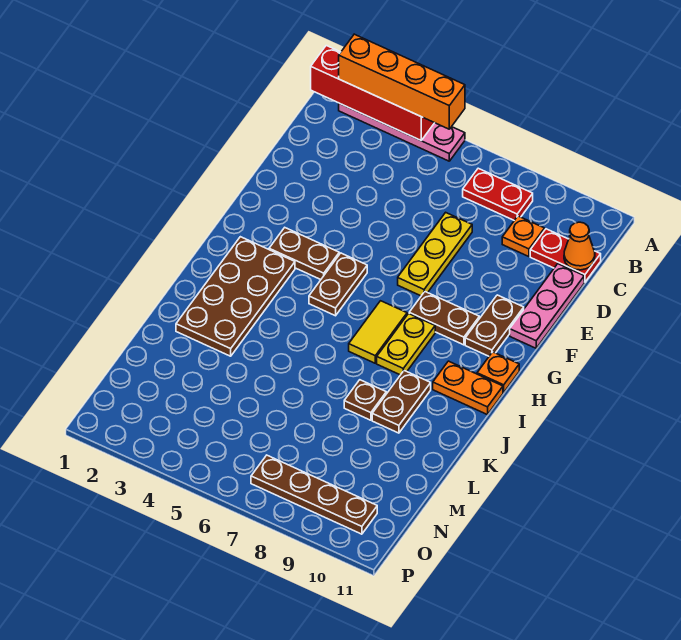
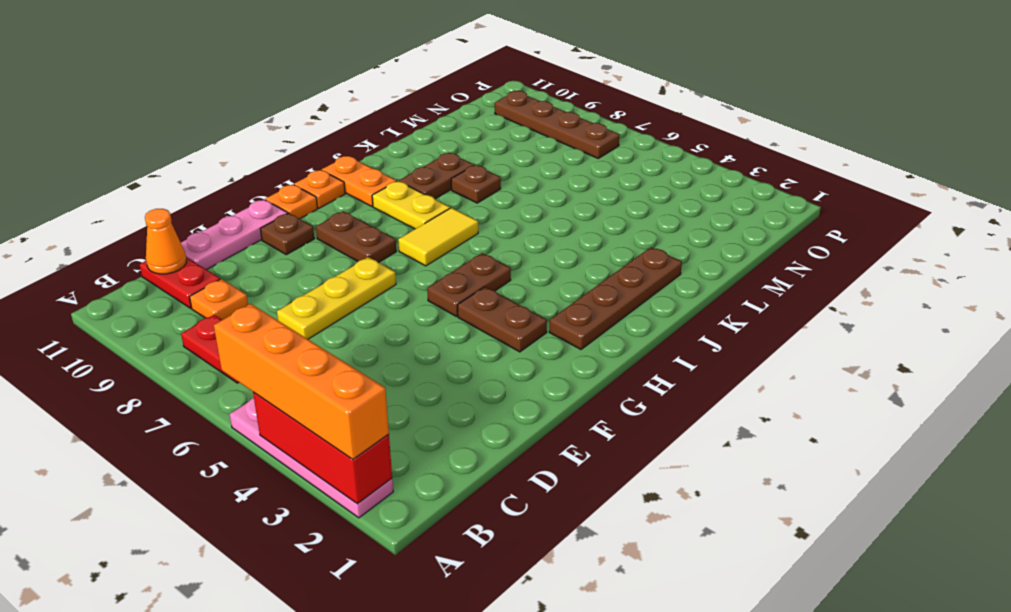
red 1x4 brick [311,46,434,140] -> red 1x3 brick [253,392,392,504]
brown 1x2 plate [465,295,524,356] -> brown 1x1 plate [260,213,314,255]
none -> orange 1x1 plate [265,184,318,219]
brown 2x4 plate [176,237,295,356] -> brown 1x4 plate [549,247,682,349]
yellow 1x2 plate [377,314,435,375] -> yellow 1x2 plate turned to [372,181,450,229]

